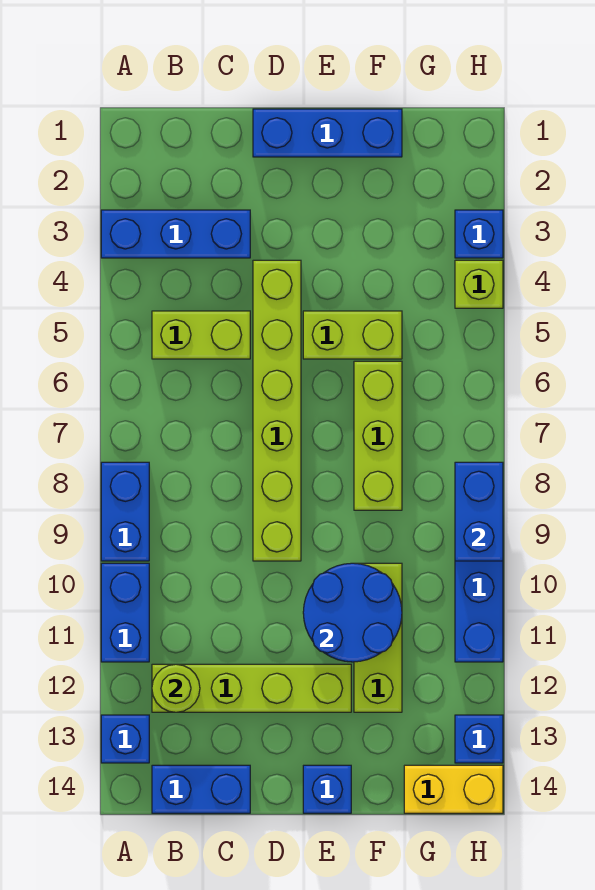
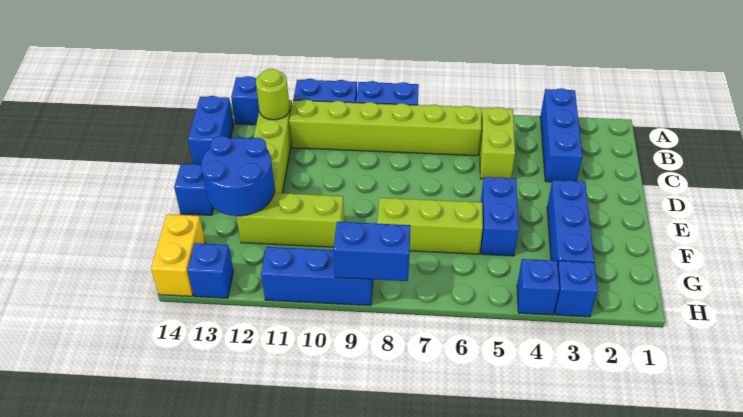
blue 1x3 brick [253,109,402,157] -> blue 1x3 brick moved to [547,180,594,265]
lime 1x6 brick [253,260,301,561] -> lime 1x6 brick moved to [289,100,481,156]
lime 1x2 brick [303,311,402,359] -> blue 1x2 brick [481,177,519,256]
blue 2x2 round brick [303,563,402,662] -> blue 2x2 round brick moved to [201,136,275,216]
lime 1x1 brick [455,260,503,308] -> blue 1x1 brick [517,259,559,315]

